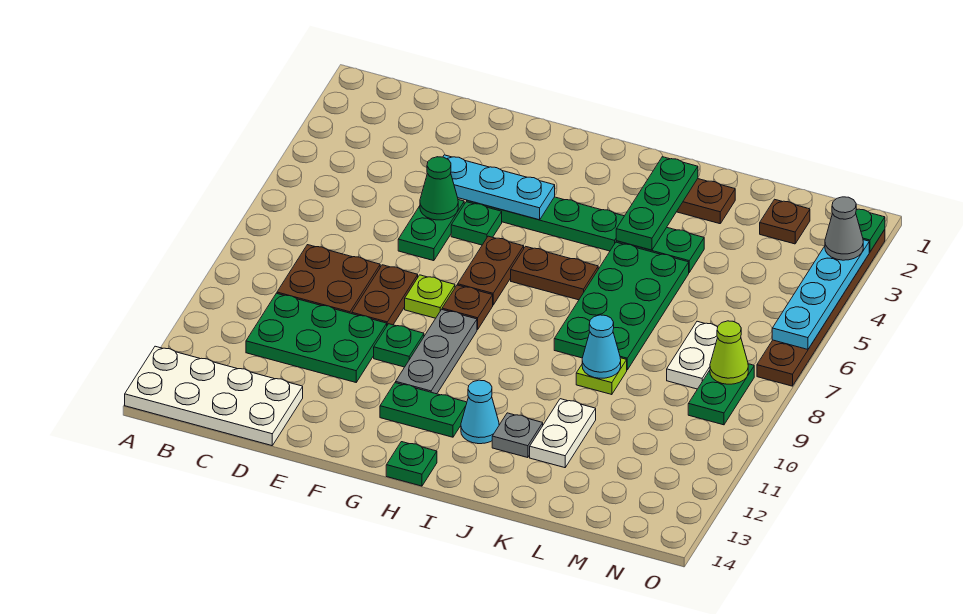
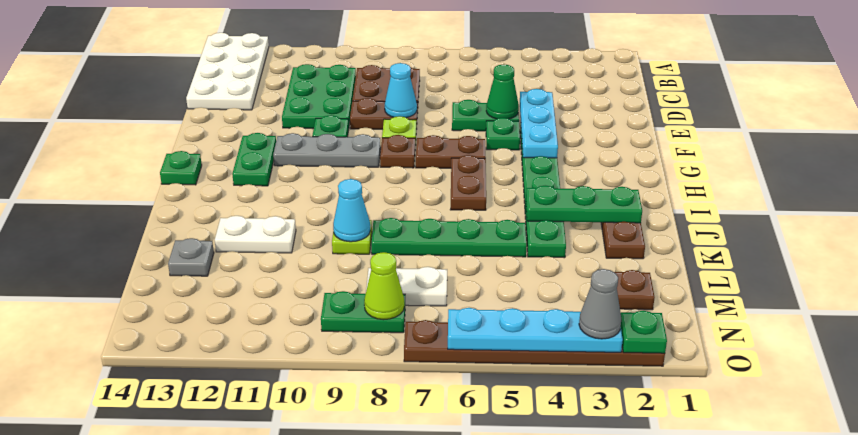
cyan 1x1 cone [461,380,499,444] -> cyan 1x1 cone moved to [385,63,417,118]
green 2x4 plate [554,242,689,370] -> green 1x4 plate [371,218,527,257]
grey 1x1 plate [492,413,543,458] -> grey 1x1 plate moved to [168,238,214,276]

